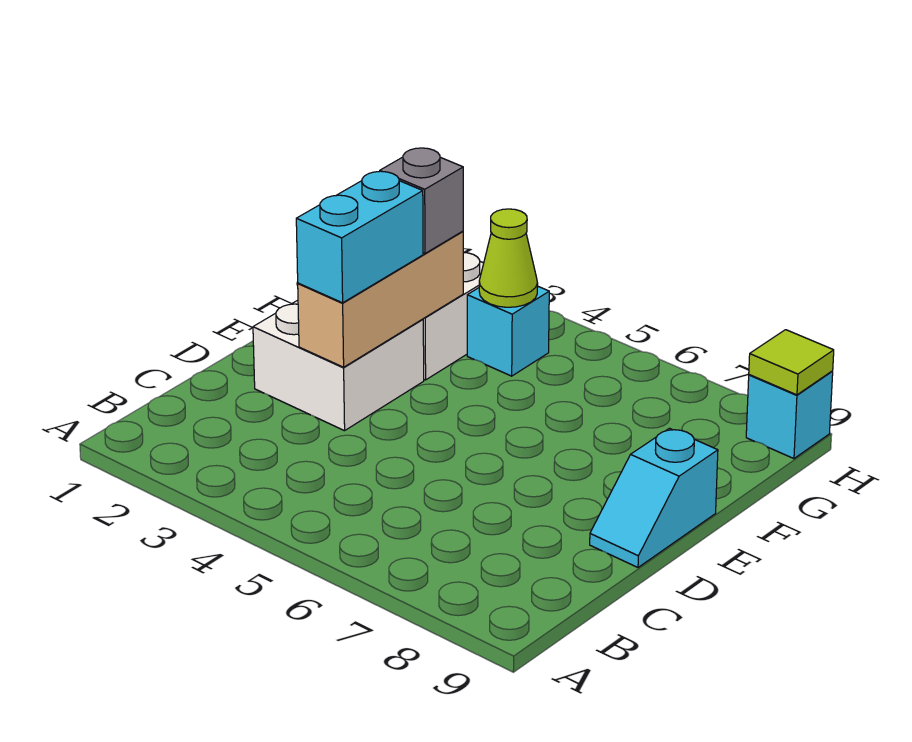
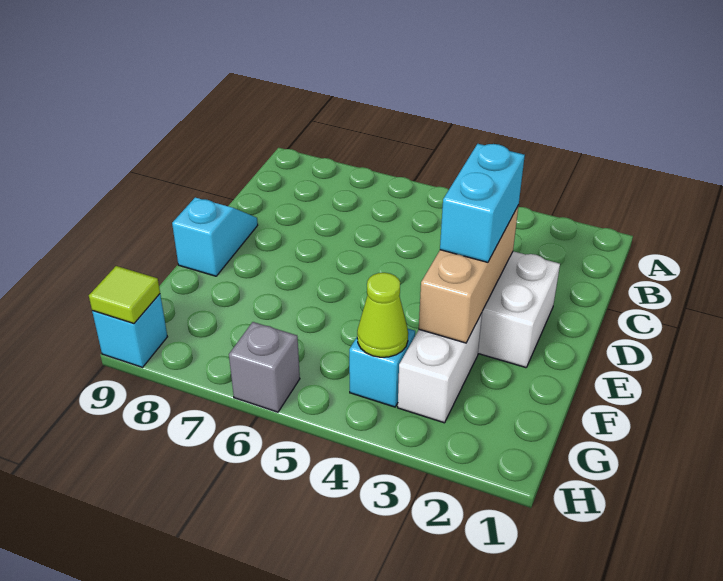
grey 1x1 brick [380,148,463,253] -> grey 1x1 brick moved to [229,322,300,412]

